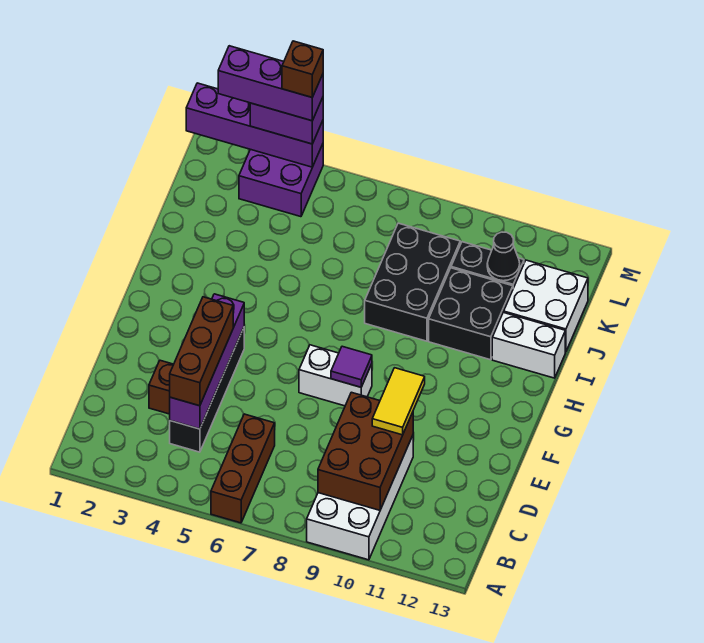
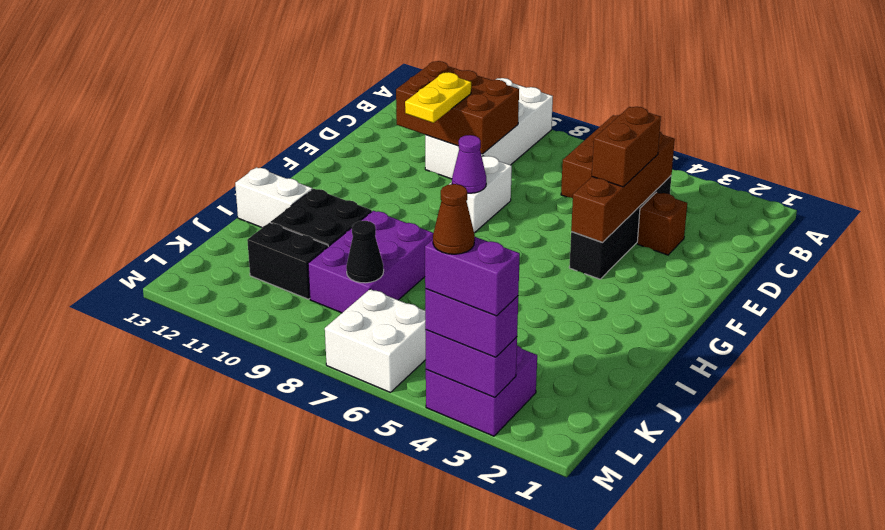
brown 2x3 brick [318,392,413,510] -> brown 2x3 brick turned to [396,61,519,154]
purple 1x4 brick [170,294,244,429] -> brown 1x4 brick [571,132,675,243]
brown 1x3 brick [170,297,233,406] -> brown 1x2 brick [592,107,661,187]
yellow 1x2 tile [372,368,425,435] -> yellow 1x2 plate [405,72,471,123]
white 1x2 brick [299,345,372,406] -> white 1x2 brick turned to [449,156,512,233]
purple 1x1 tile [331,346,372,387] -> purple 1x1 cone [452,135,486,193]
black 2x3 brick [365,223,460,341] -> purple 2x3 brick [308,211,433,313]
white 2x2 brick [504,260,588,352] -> white 2x2 brick moved to [325,289,426,393]
black 1x1 cone [487,232,520,281] -> black 1x1 cone moved to [346,221,384,283]
purple 1x4 brick [186,83,323,167] -> purple 1x2 brick [425,330,517,397]
purple 1x3 brick [218,46,323,121] -> purple 1x2 brick [425,237,520,316]
brown 1x1 brick [282,41,323,97] -> brown 1x1 cone [433,184,475,254]

